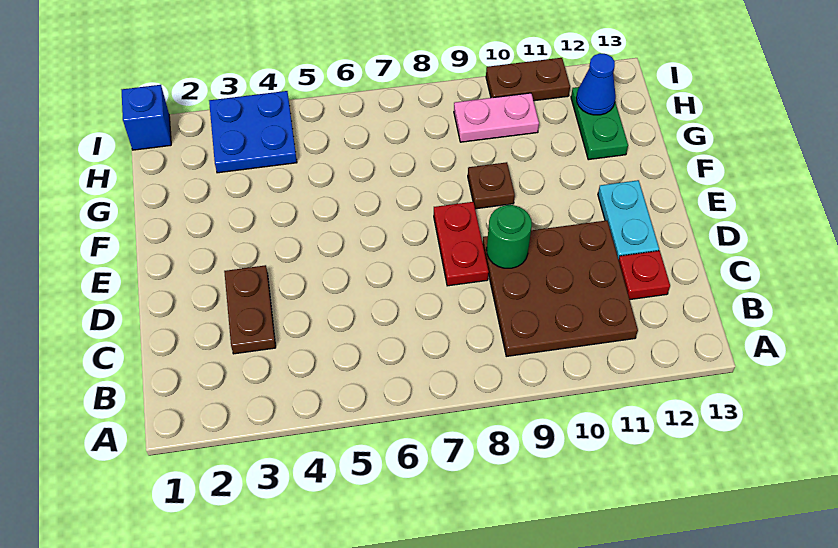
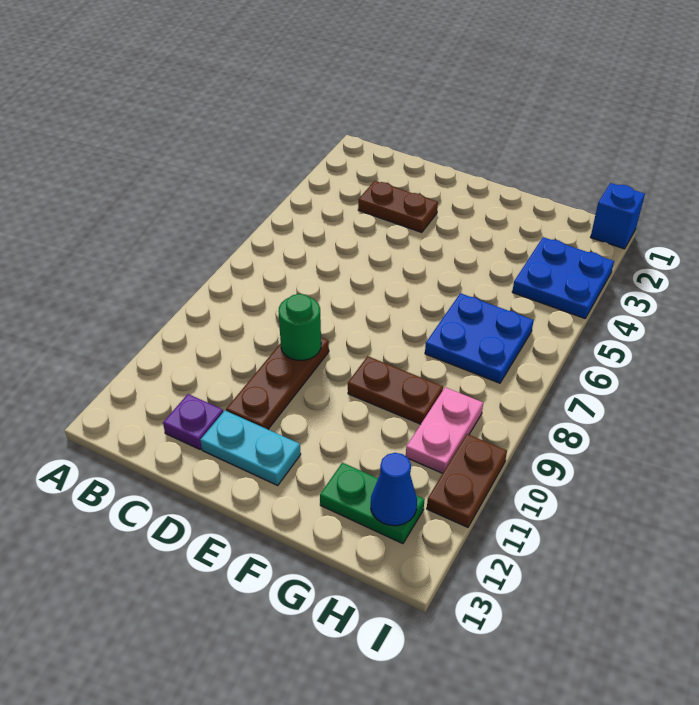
brown 3x3 plate [483,220,638,356] -> brown 1x3 plate [226,338,329,429]
red 1x1 plate [619,251,670,300] -> purple 1x1 plate [163,394,223,449]
red 1x2 plate [434,202,489,286] -> none
brown 1x1 plate [468,162,515,209] -> brown 1x2 plate [348,356,443,424]
none -> blue 2x2 plate [425,293,534,383]

